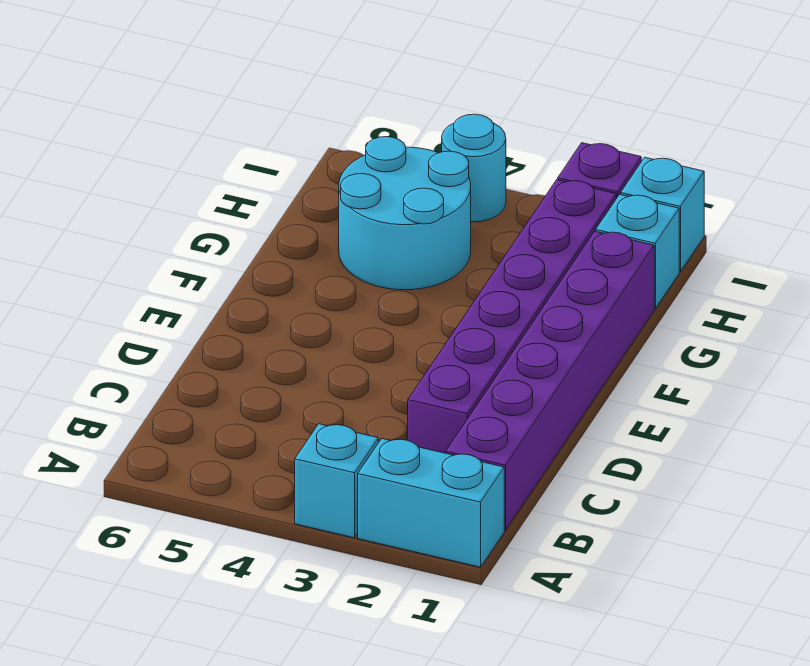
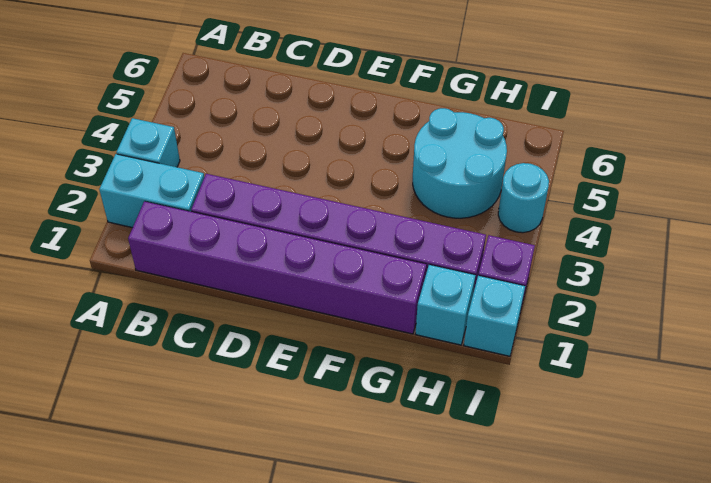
cyan 1x2 brick [358,439,504,567] -> cyan 1x2 brick turned to [99,154,204,228]

